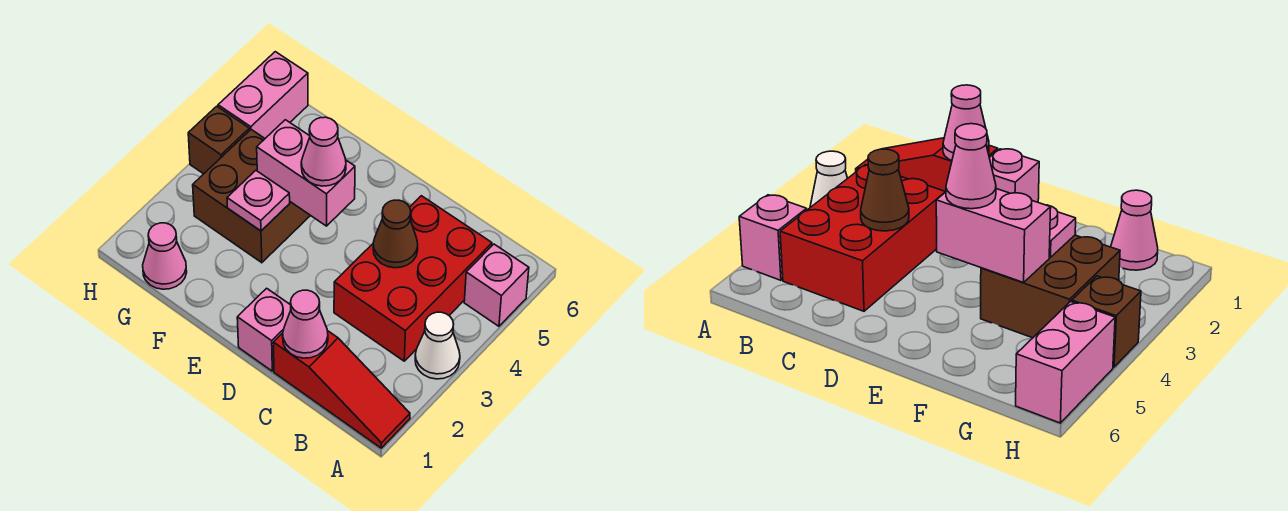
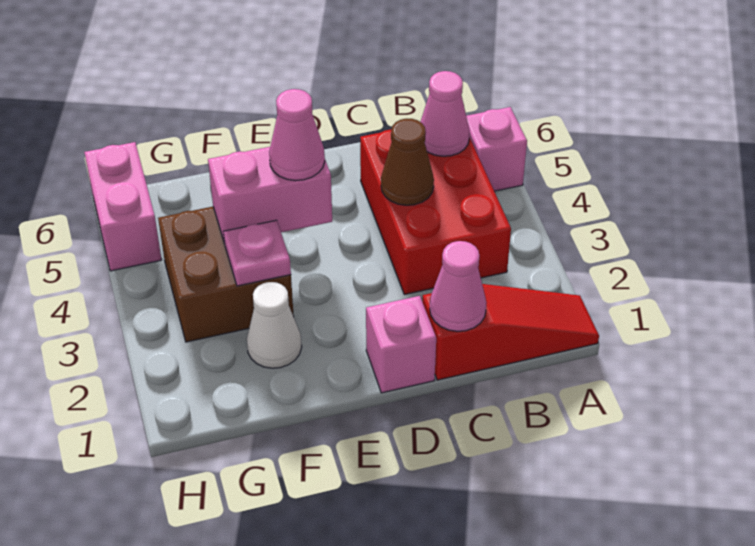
white 1x1 cone [415,312,460,379] -> white 1x1 cone moved to [247,282,302,368]
pink 1x1 cone [143,223,187,289] -> pink 1x1 cone moved to [421,71,470,156]
brown 1x1 brick [188,106,249,174] -> none

